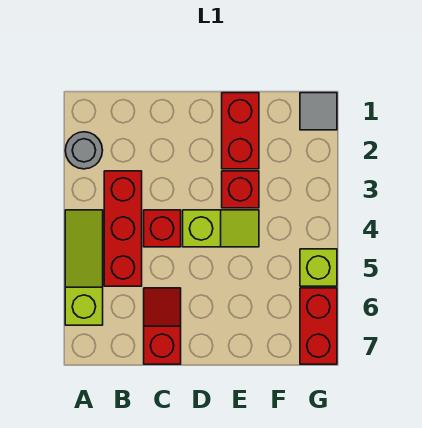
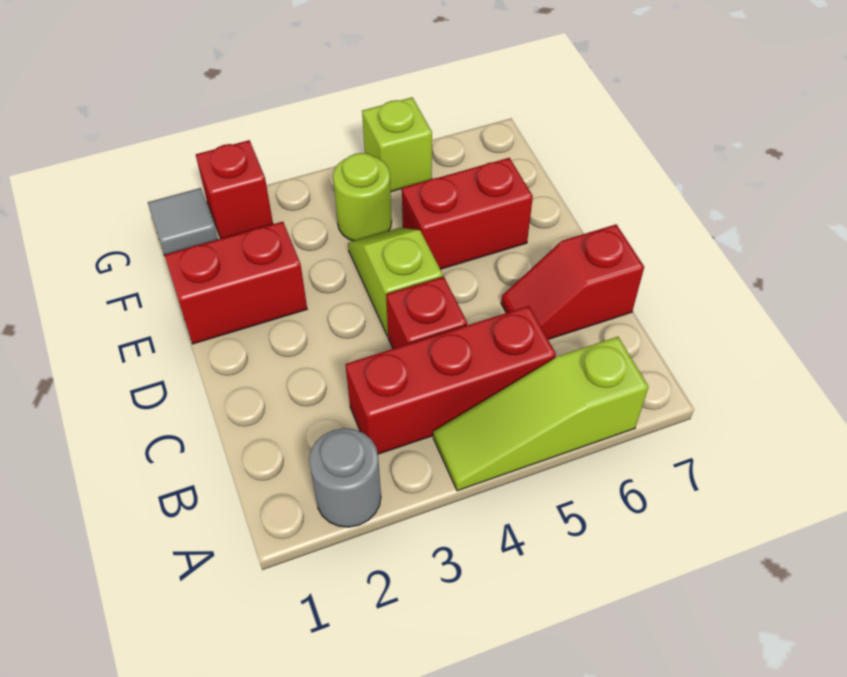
red 1x1 brick [222,171,259,208] -> red 1x1 brick moved to [196,140,273,239]
none -> lime 1x1 round brick [333,153,392,241]
red 1x2 brick [300,288,337,364] -> red 1x2 brick moved to [402,158,533,269]

